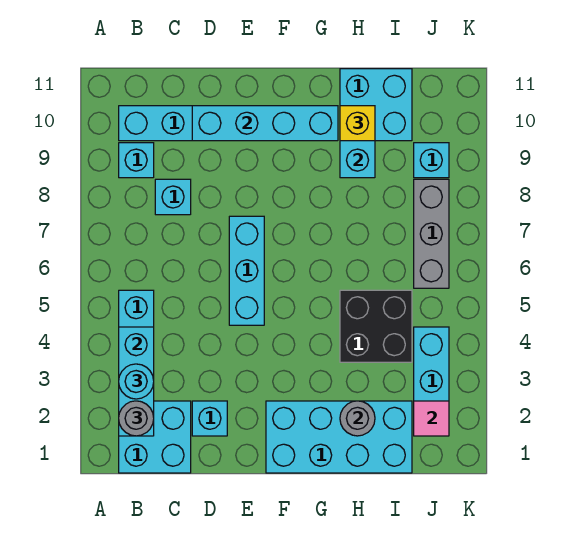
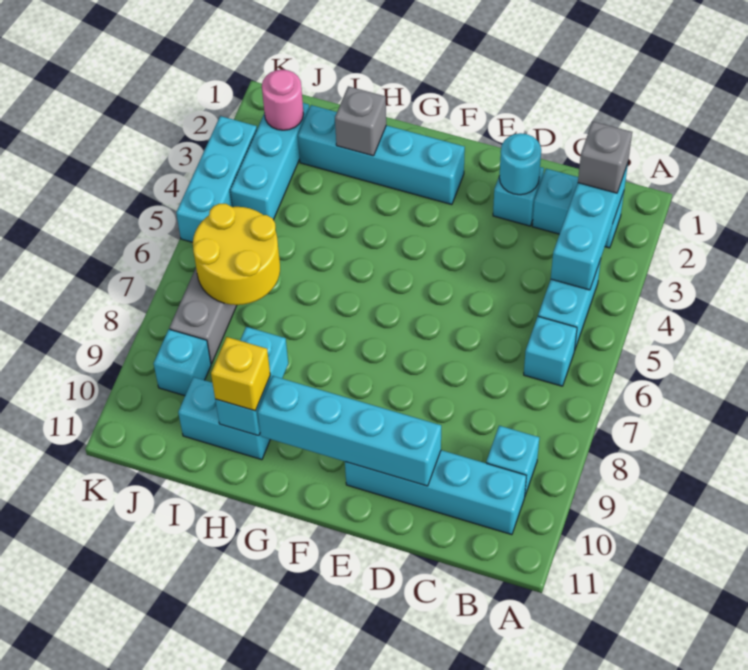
cyan 2x2 brick [119,401,191,473] -> cyan 1x2 brick [532,169,624,248]
grey 1x1 round brick [119,401,154,436] -> grey 1x1 brick [578,122,632,193]
cyan 1x1 round brick [119,364,154,399] -> cyan 1x1 round brick moved to [499,133,541,195]
cyan 1x1 brick [155,179,191,215] -> cyan 1x1 brick moved to [524,316,577,386]
cyan 1x3 brick [229,216,264,325] -> cyan 1x3 brick moved to [176,116,257,242]
cyan 2x4 brick [266,401,412,473] -> cyan 1x4 brick [298,105,465,205]
grey 1x1 round brick [340,401,375,436] -> grey 1x1 brick [335,86,386,156]
black 2x2 brick [340,290,412,362] -> none
cyan 2x2 brick [340,69,412,141] -> cyan 1x2 brick [178,377,270,460]
none -> yellow 2x2 round brick [193,204,280,305]
pink 1x1 tile [414,401,449,436] -> pink 1x1 round brick [262,70,304,130]

